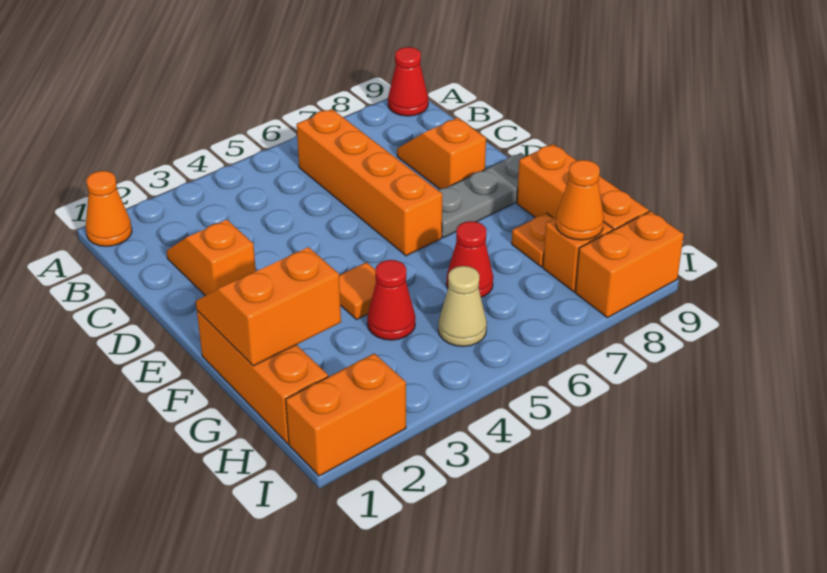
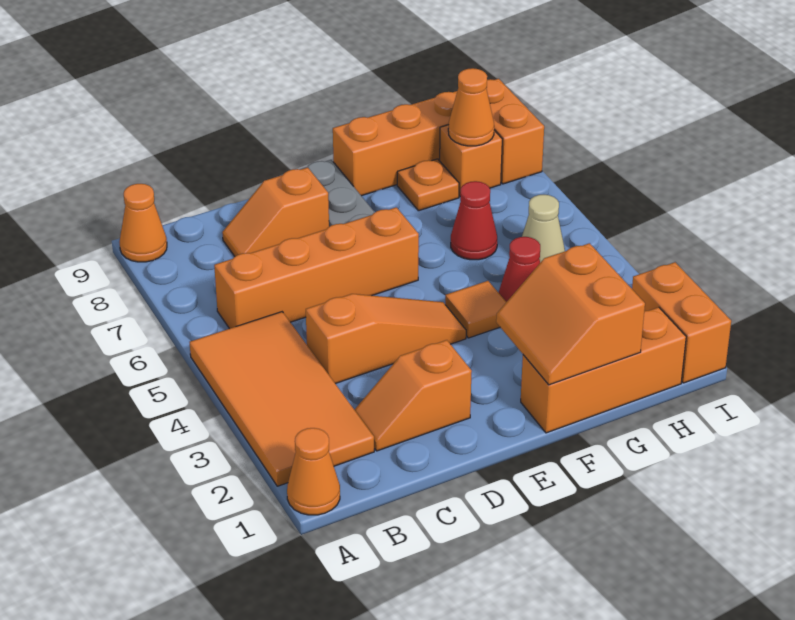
none -> orange 2x4 tile [190,312,374,486]
red 1x1 cone [388,47,428,116] -> orange 1x1 cone [119,184,167,262]
none -> orange 1x3 slope [306,294,466,384]

